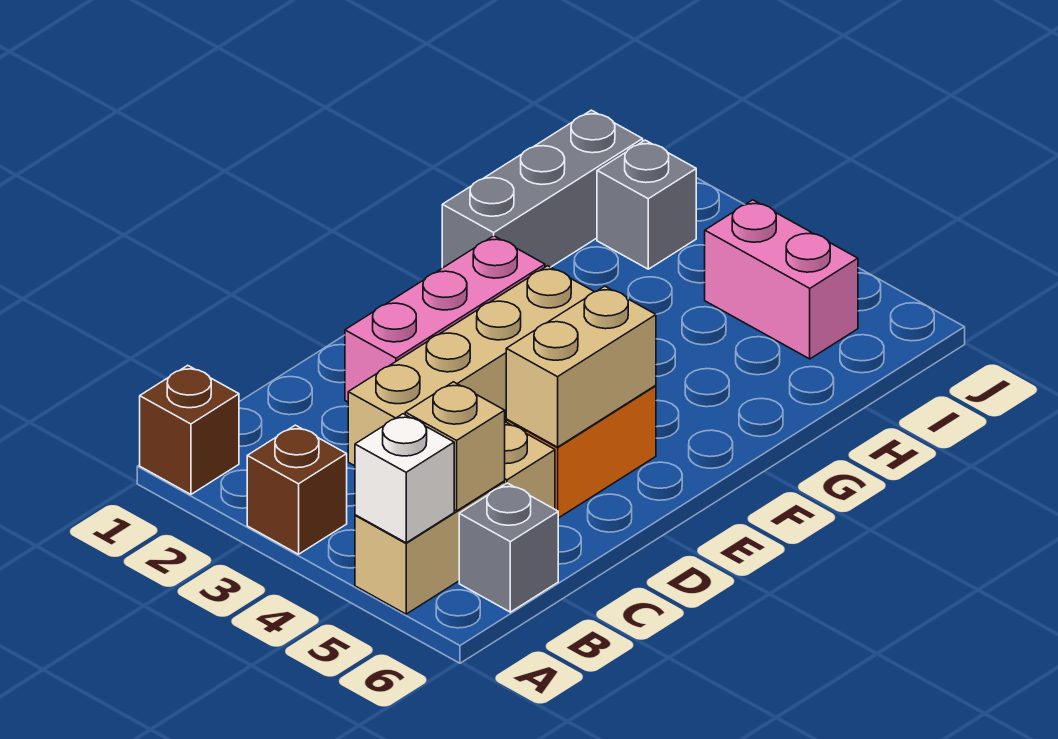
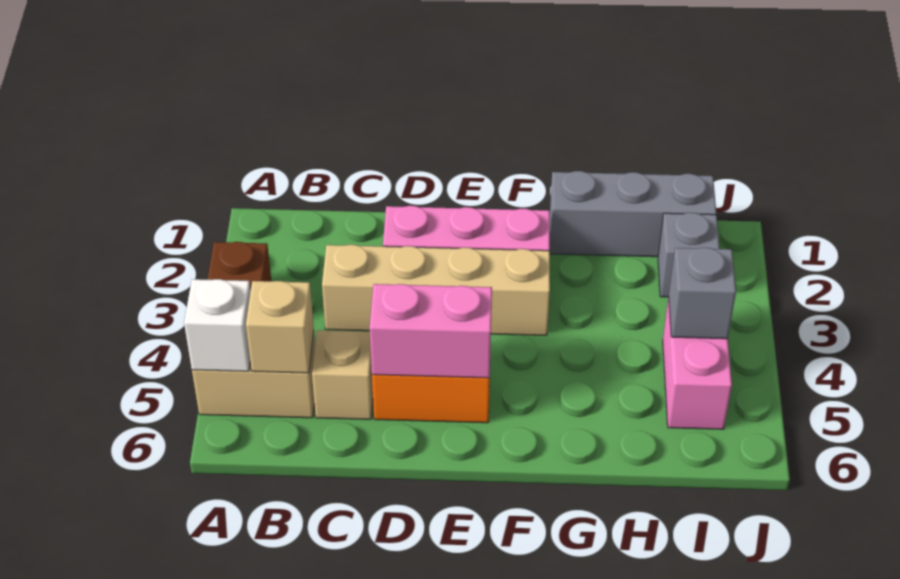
brown 1x1 brick [140,365,239,494] -> none
grey 1x1 brick [459,483,558,612] -> grey 1x1 brick moved to [669,248,736,339]
tan 1x2 brick [506,286,656,447] -> pink 1x2 brick [370,284,492,378]

